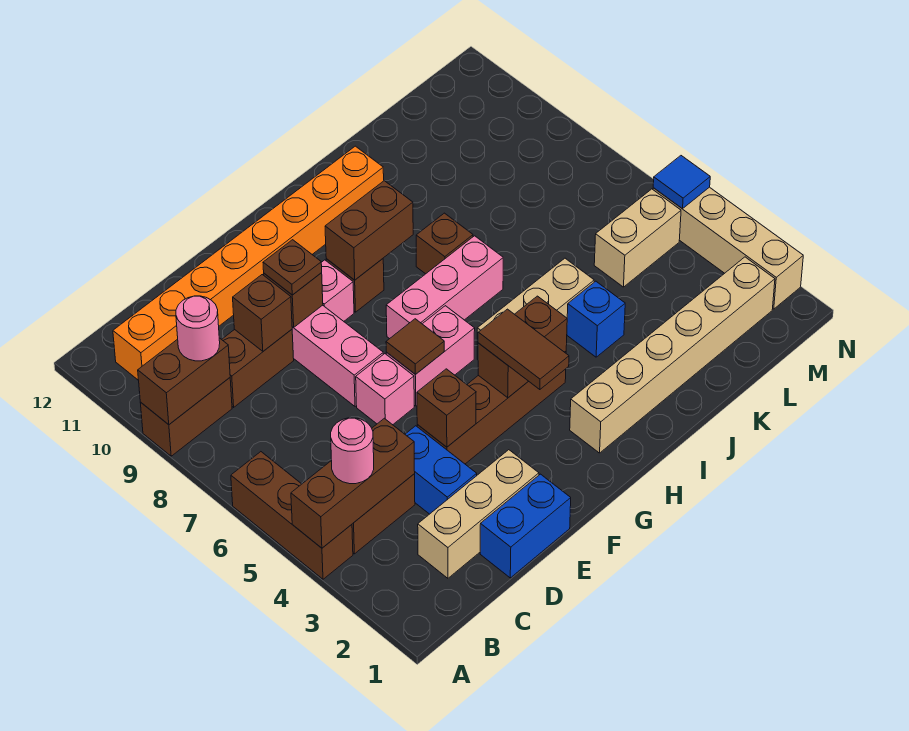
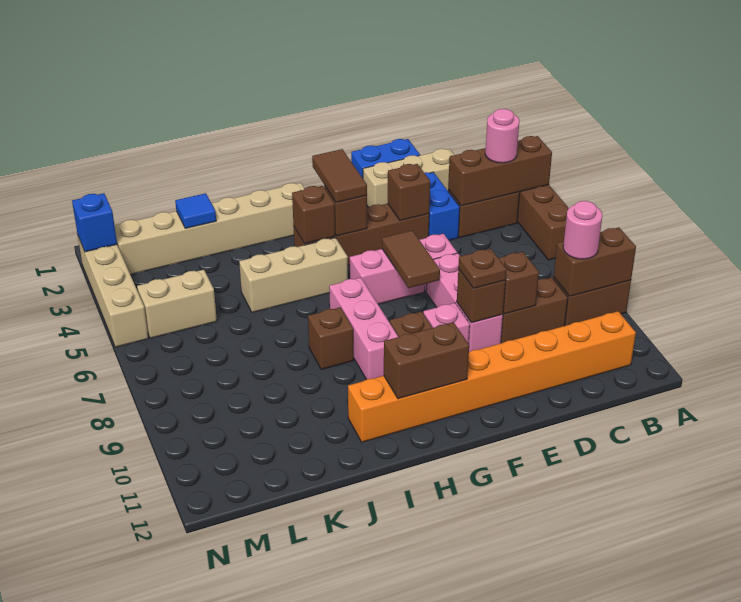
brown 1x1 tile [386,319,444,374] -> brown 1x2 tile [382,230,440,288]
pink 1x3 brick [386,236,503,339] -> pink 1x3 brick turned to [329,278,398,379]
brown 1x2 brick [325,181,413,280] -> brown 1x2 brick moved to [384,322,469,399]
blue 1x1 brick [567,281,625,357] -> blue 1x1 brick moved to [72,193,117,252]
blue 1x1 tile [653,156,710,209] -> blue 1x1 tile moved to [175,193,216,228]

